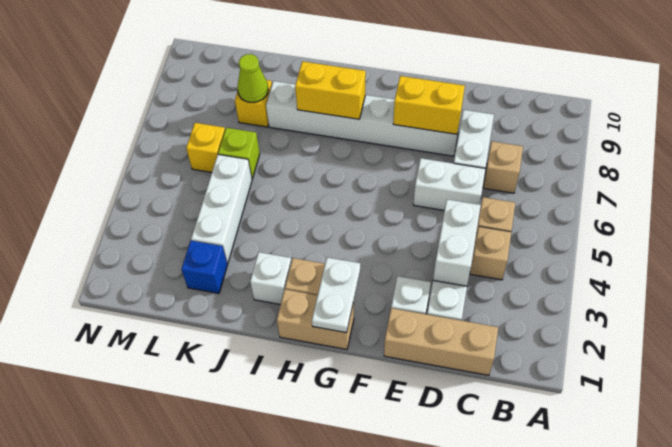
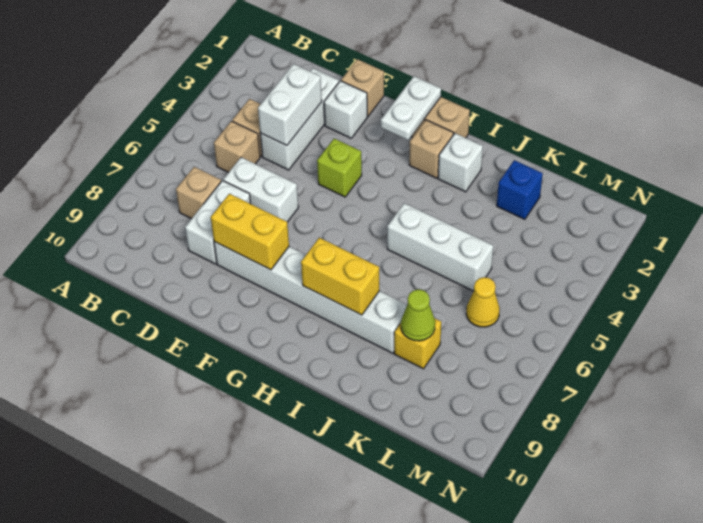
tan 1x3 brick [384,308,498,375] -> tan 1x1 brick [341,59,384,116]
white 1x3 brick [191,155,252,264] -> white 1x3 brick turned to [387,203,493,291]
lime 1x1 brick [218,128,260,179] -> lime 1x1 brick moved to [317,139,362,197]
yellow 1x1 brick [186,123,225,172] -> yellow 1x1 cone [466,277,500,327]

